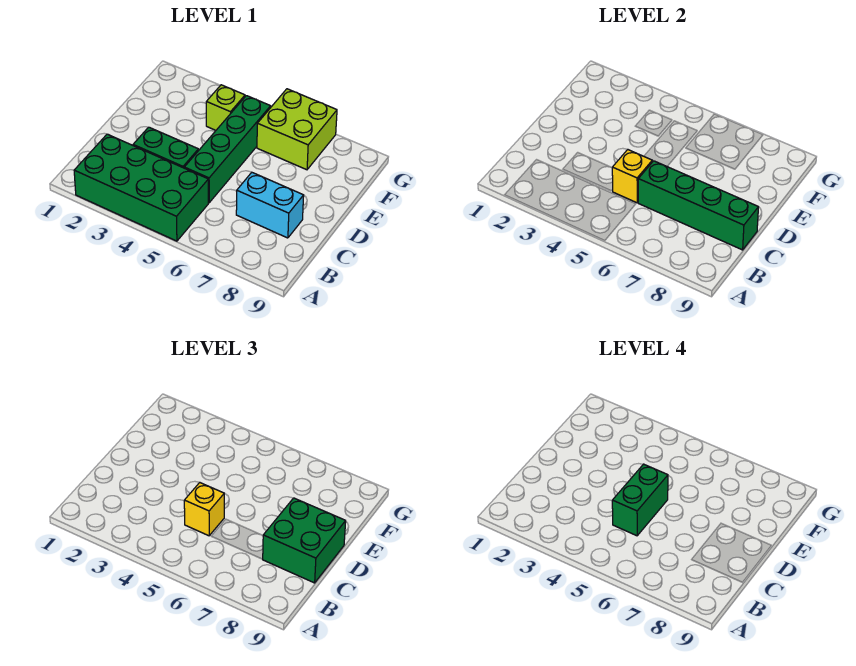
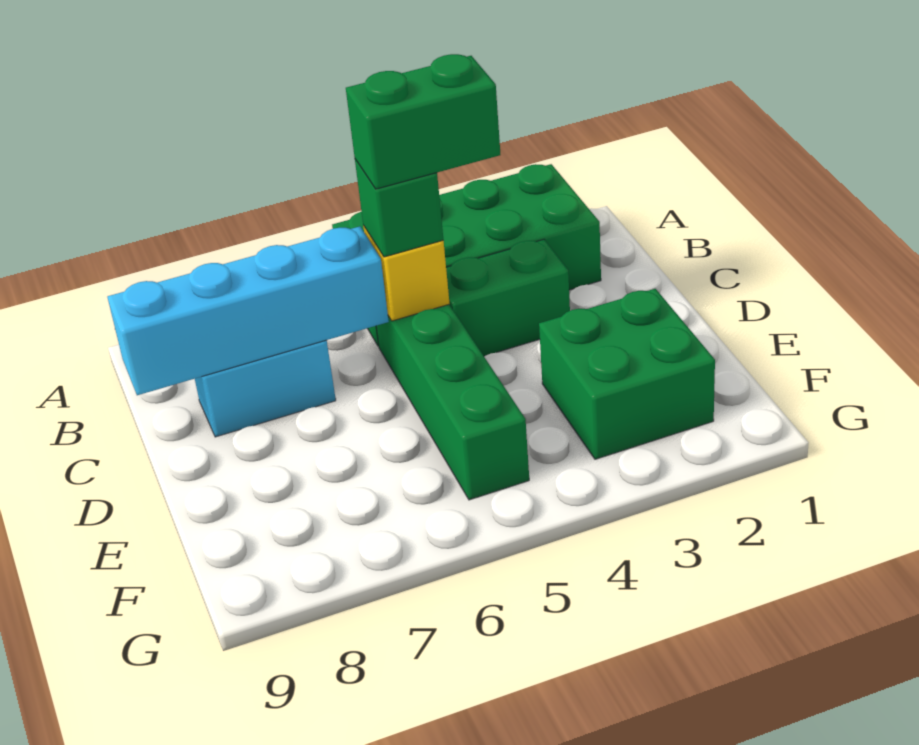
yellow 1x1 brick [184,483,224,536] -> green 1x1 brick [355,159,443,257]
green 1x2 brick [612,464,668,536] -> green 1x2 brick turned to [346,54,500,189]
green 1x4 brick [638,161,758,250] -> cyan 1x4 brick [108,226,389,395]
green 2x2 brick [263,498,346,583] -> green 2x2 brick moved to [539,289,715,459]
lime 1x1 brick [206,85,245,130] -> none
lime 2x2 brick [257,89,337,170] -> none

